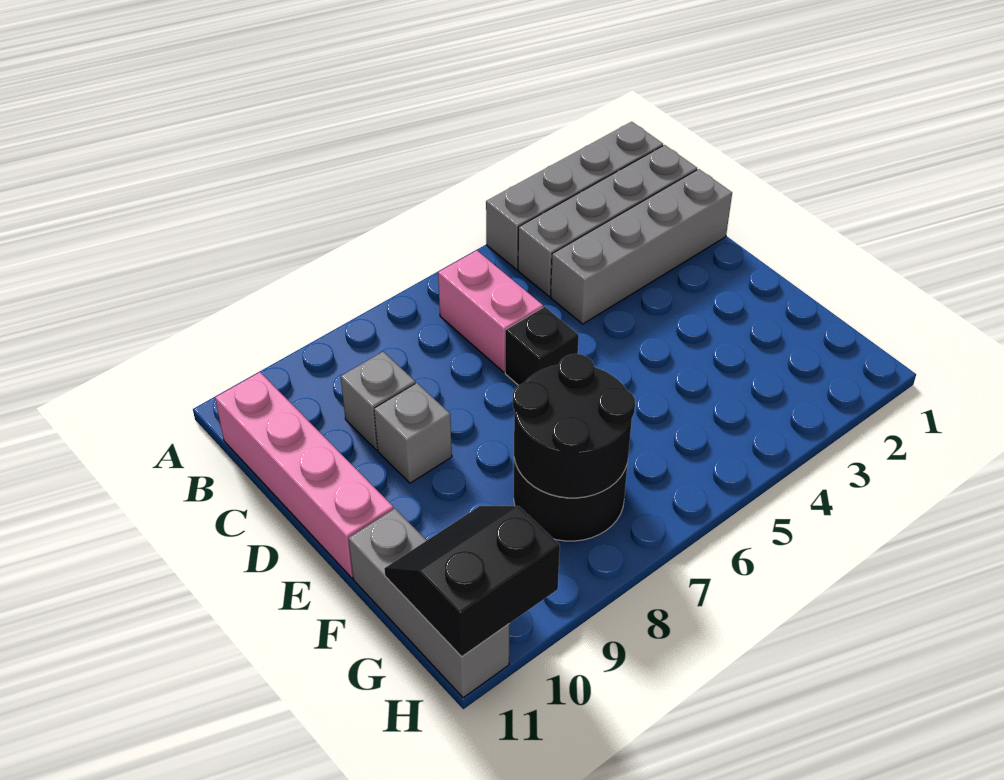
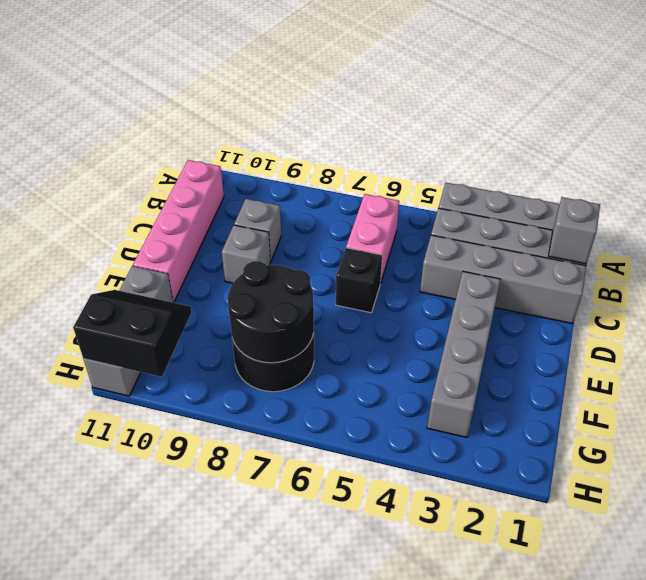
none -> grey 1x1 brick [549,197,600,264]
none -> grey 1x4 brick [427,272,500,438]

